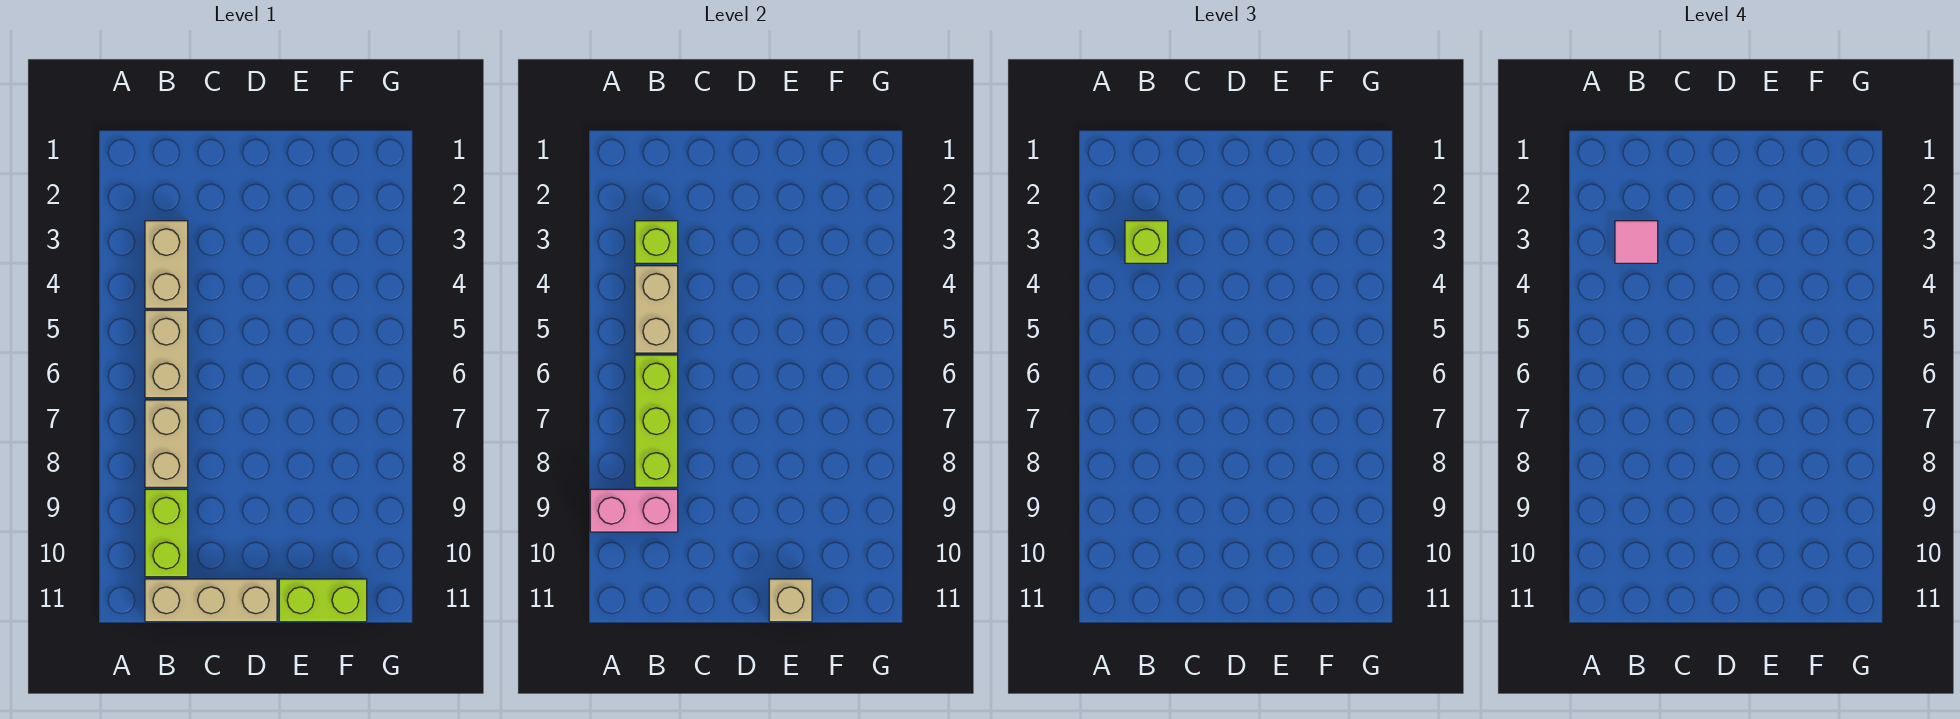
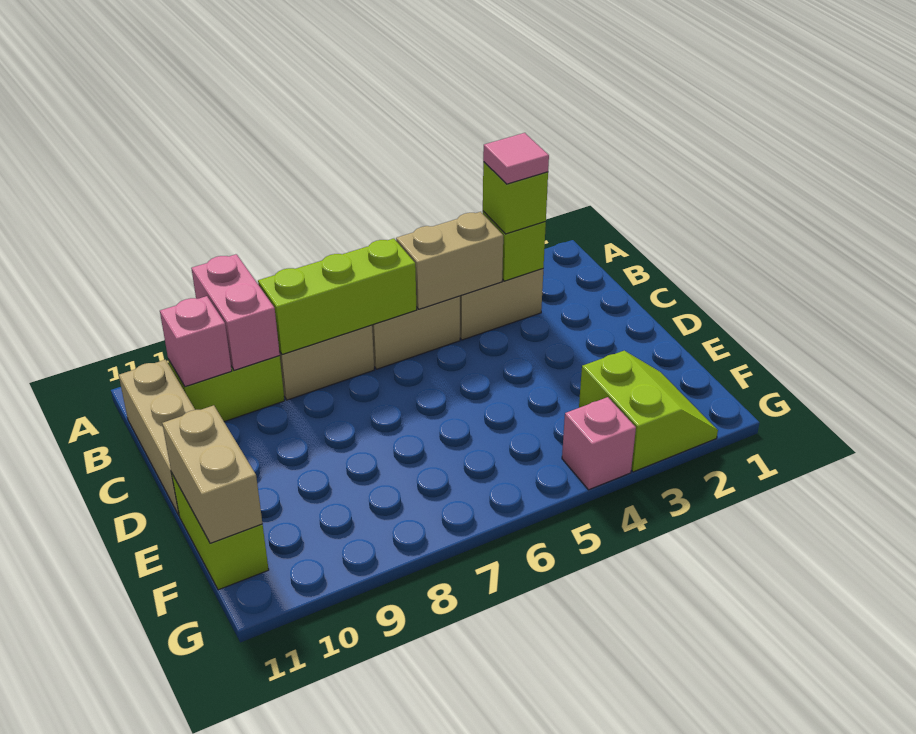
none -> pink 1x1 brick [160,296,232,387]
tan 1x1 brick [769,579,812,622] -> tan 1x2 brick [162,405,263,543]
none -> lime 2x2 slope [579,351,718,472]
none -> pink 1x1 brick [562,397,636,490]

